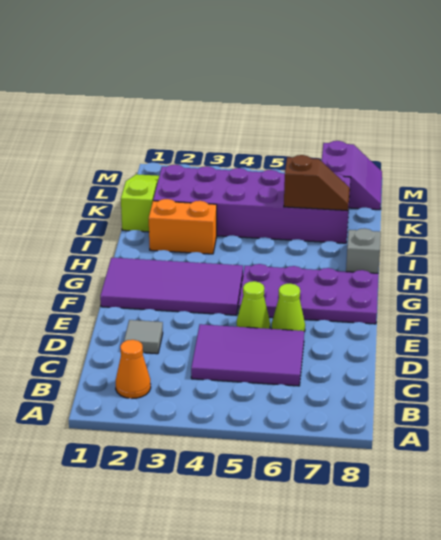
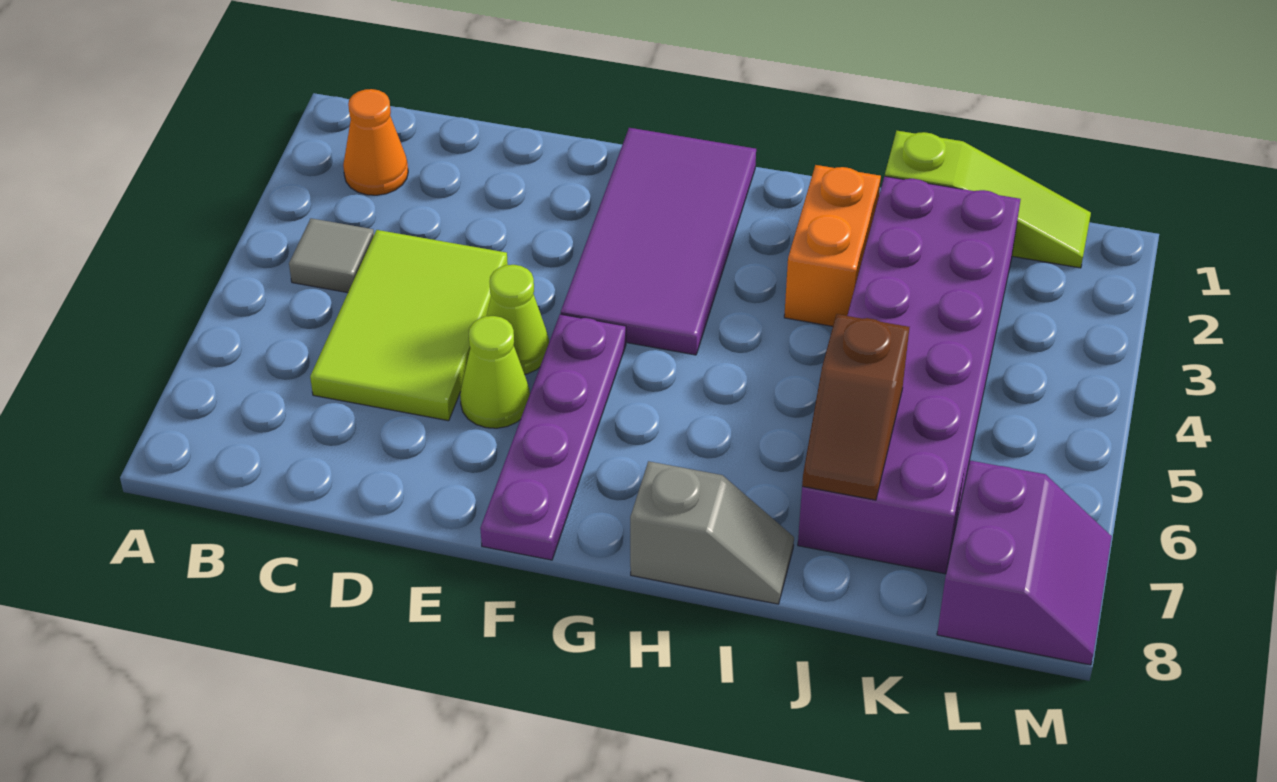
purple 2x3 tile [191,324,304,386] -> lime 2x3 tile [310,230,508,421]
grey 1x1 tile [124,320,163,354] -> grey 1x1 tile moved to [289,218,374,293]
purple 2x4 plate [238,264,378,324] -> purple 1x4 plate [480,314,626,560]
purple 2x2 slope [322,141,382,210] -> purple 2x2 slope turned to [937,461,1112,665]

